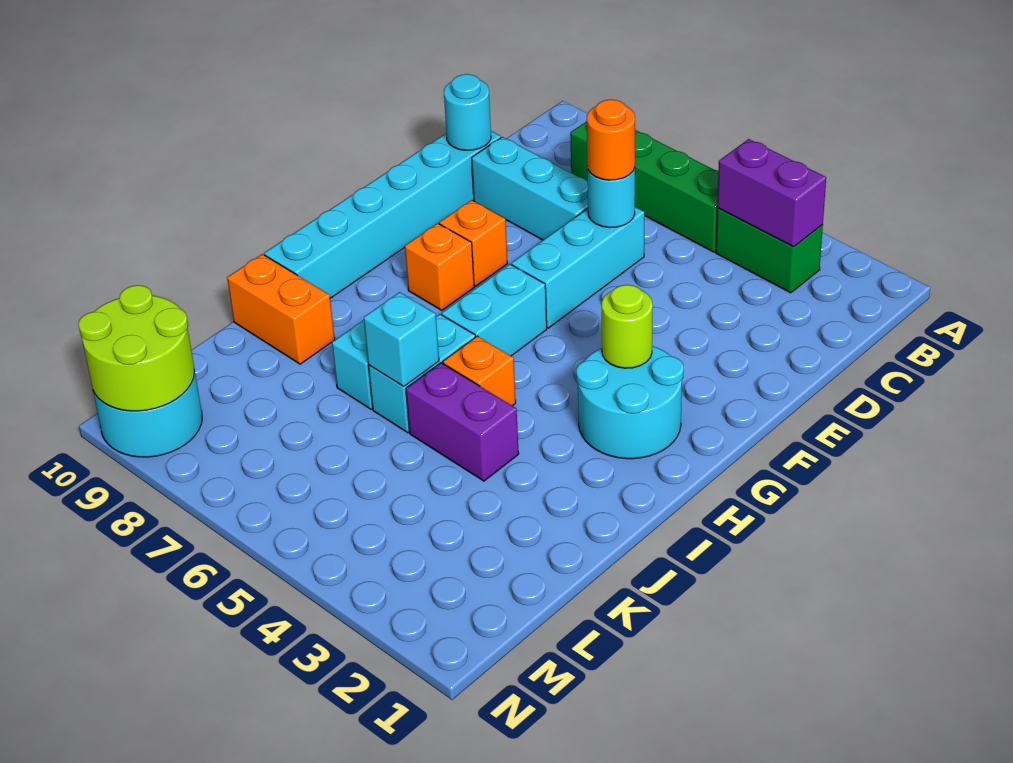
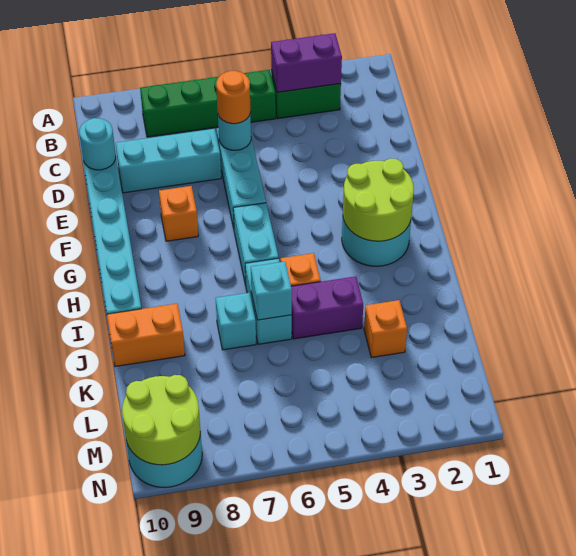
lime 1x1 round brick [602,285,653,368] -> lime 2x2 round brick [343,158,414,241]
orange 1x1 brick [405,223,474,310] -> orange 1x1 brick moved to [364,300,407,358]

